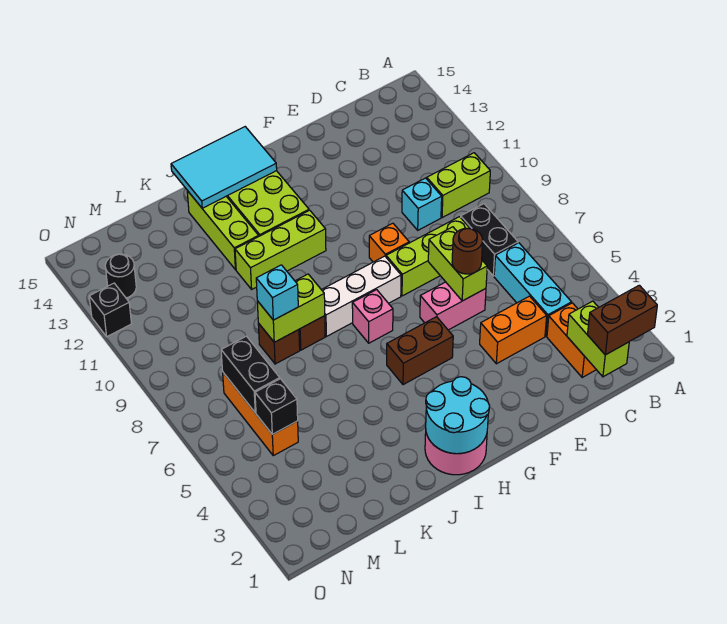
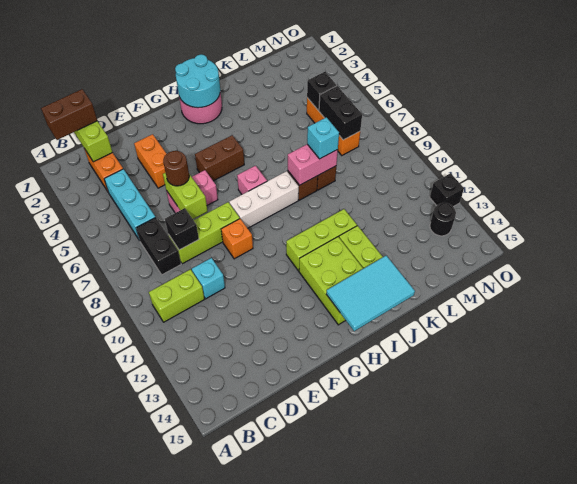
orange 1x2 brick [480,296,547,364] -> orange 1x2 brick turned to [134,134,167,188]
none -> black 1x1 brick [165,208,199,250]
lime 1x2 brick [257,274,325,342] -> pink 1x2 brick [288,144,338,185]

